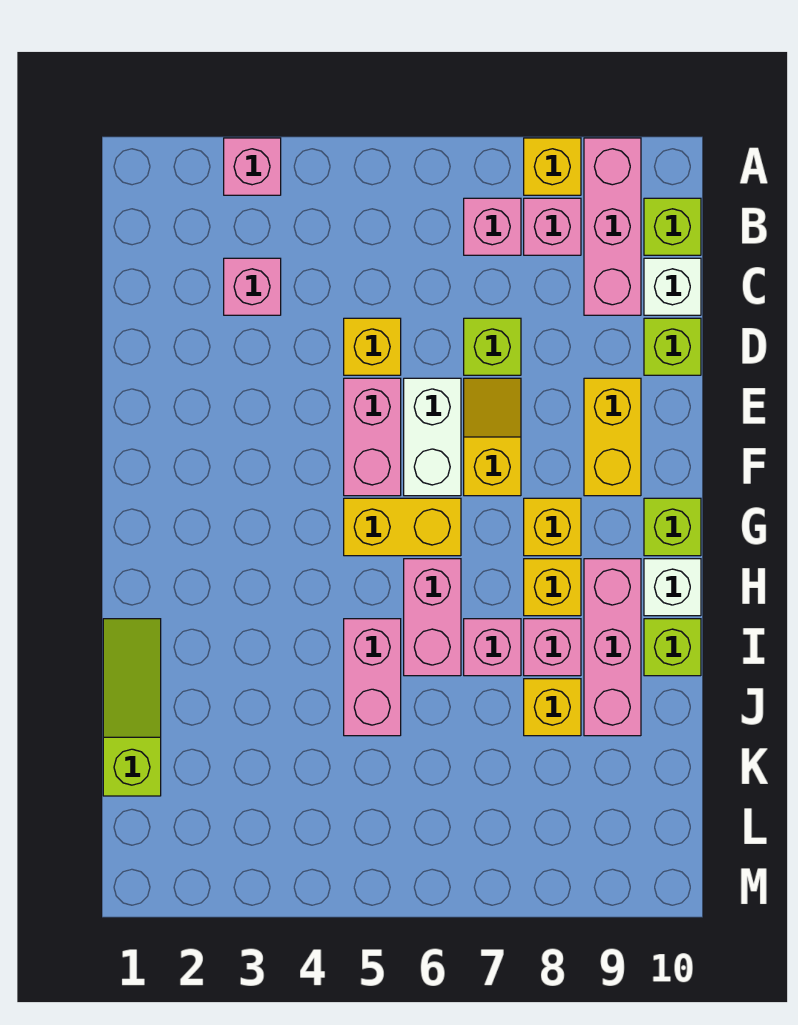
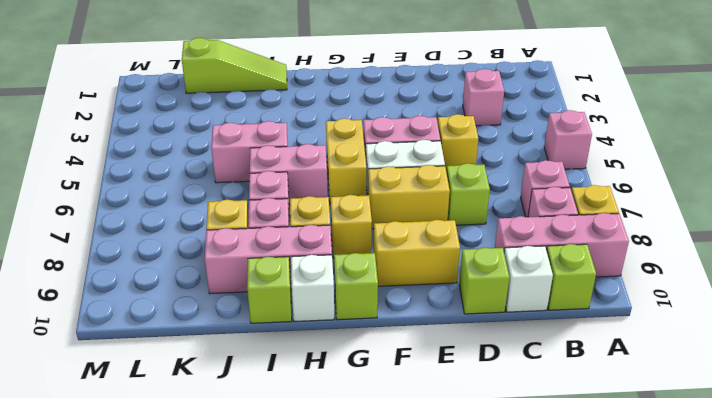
pink 1x1 brick [224,138,281,195] -> pink 1x1 brick moved to [544,110,592,169]
yellow 1x2 slope [464,378,521,496] -> yellow 1x2 brick [368,165,450,229]

